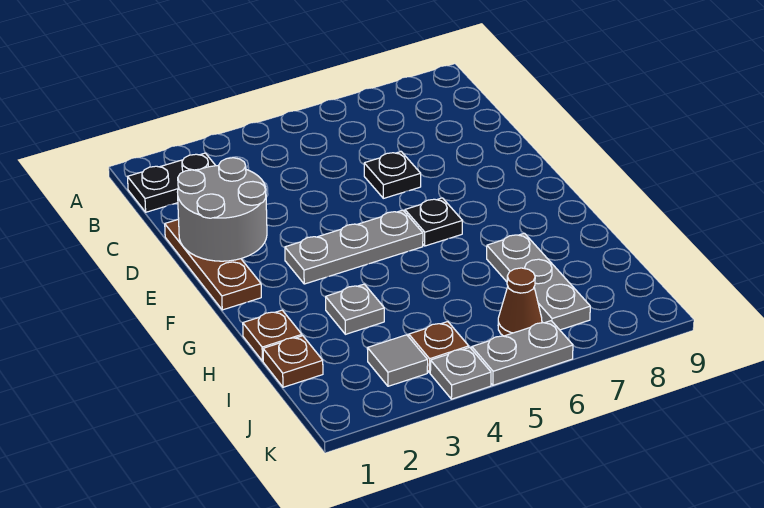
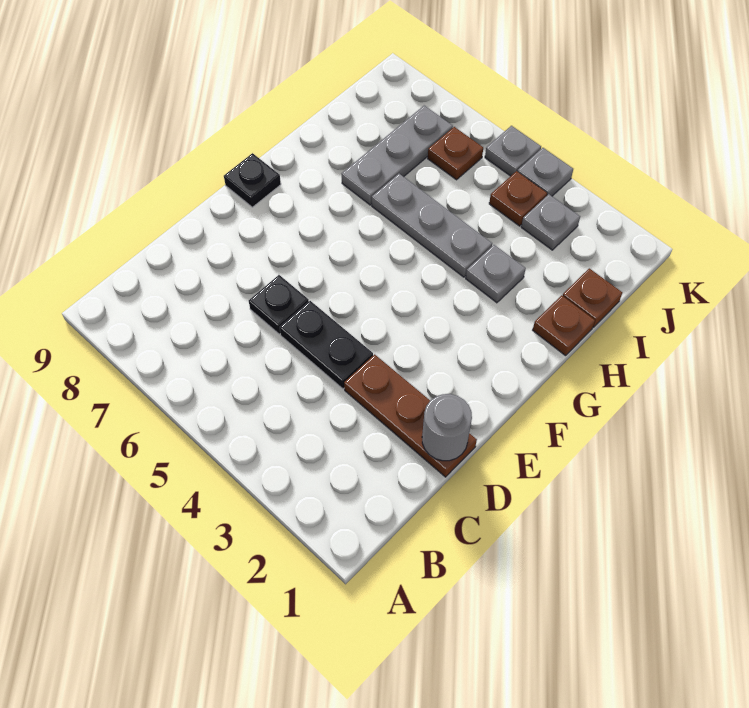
black 1x2 plate [128,153,216,212] -> black 1x2 plate moved to [280,301,373,389]
brown 1x3 plate [165,219,261,310] -> brown 1x3 plate turned to [344,354,477,477]
grey 2x2 round brick [178,158,267,261] -> grey 1x1 round brick [422,394,472,461]
grey 1x3 plate [285,210,423,284] -> grey 1x3 plate moved to [372,174,492,277]
black 1x1 plate [405,198,463,246] -> black 1x1 plate moved to [224,153,281,207]
grey 1x1 tile [367,335,428,386] -> grey 1x1 plate [521,194,580,250]
brown 1x1 cone [498,268,542,336] -> brown 1x1 plate [428,127,483,180]
grey 1x2 plate [472,321,573,385] -> grey 1x1 plate [485,126,541,176]

